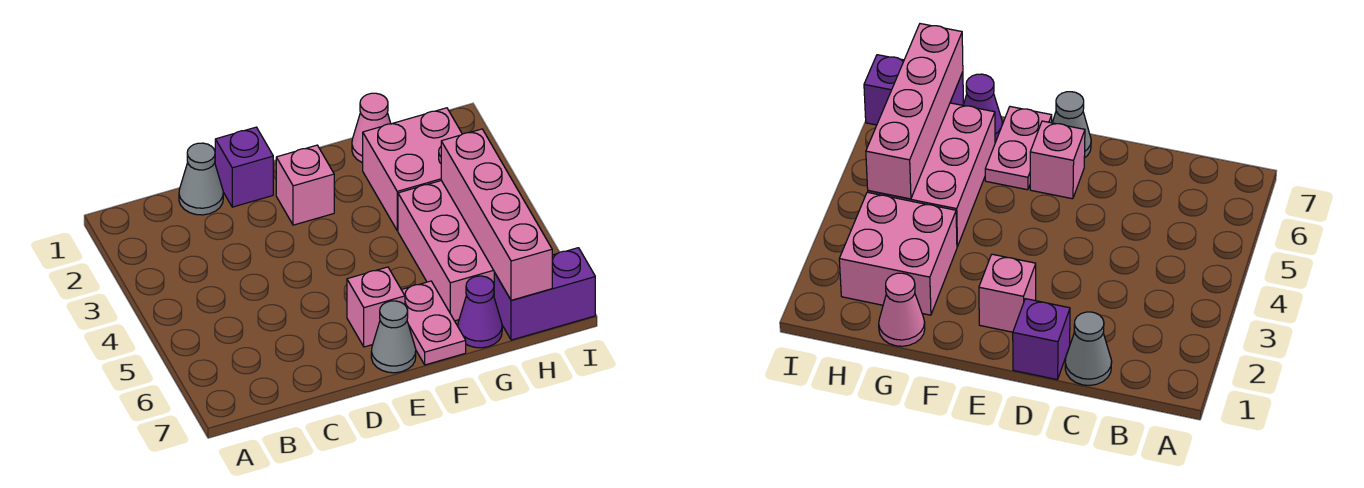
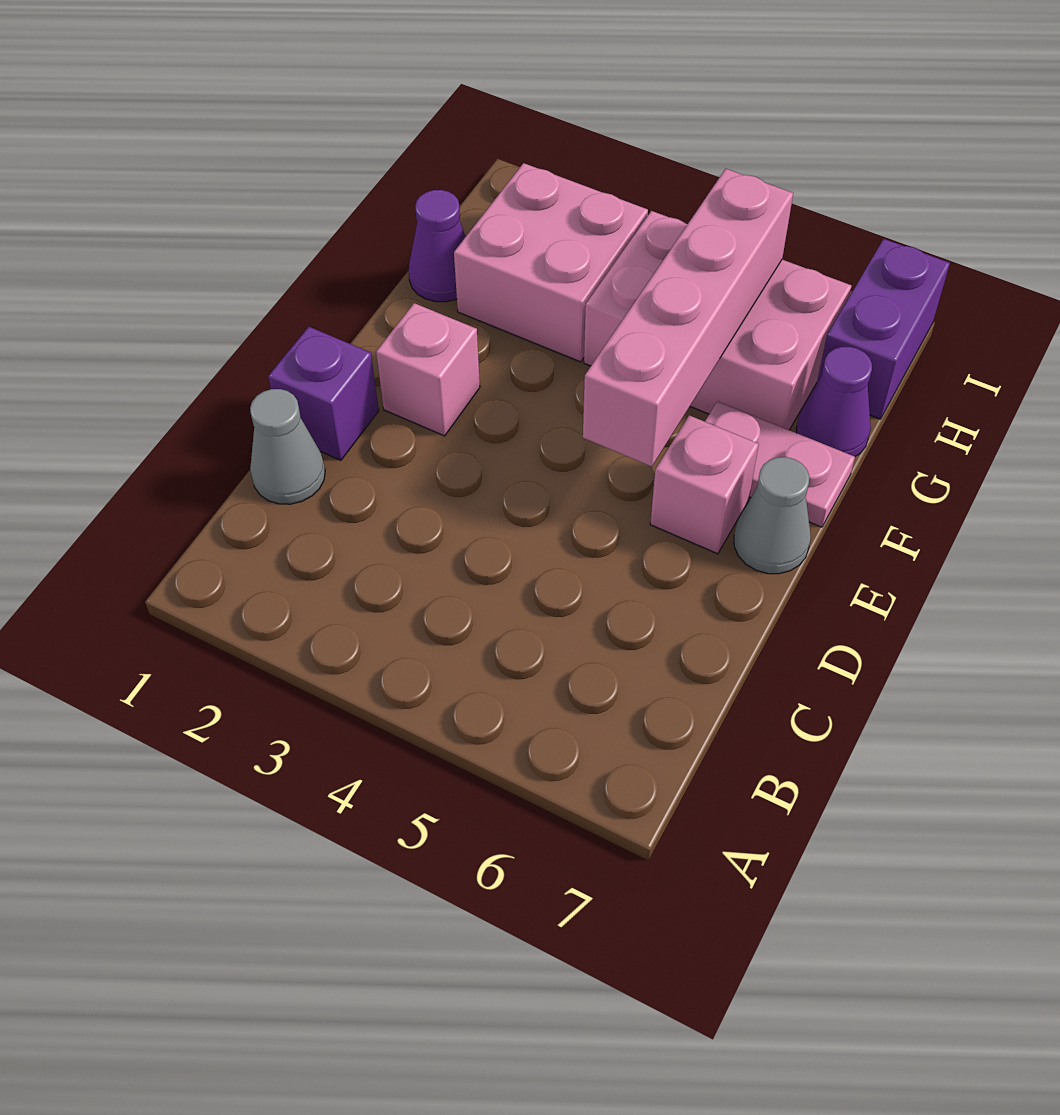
pink 1x1 cone [352,93,391,163] -> purple 1x1 cone [409,190,465,302]
pink 1x4 brick [441,129,552,300] -> pink 1x4 brick turned to [583,169,793,467]

